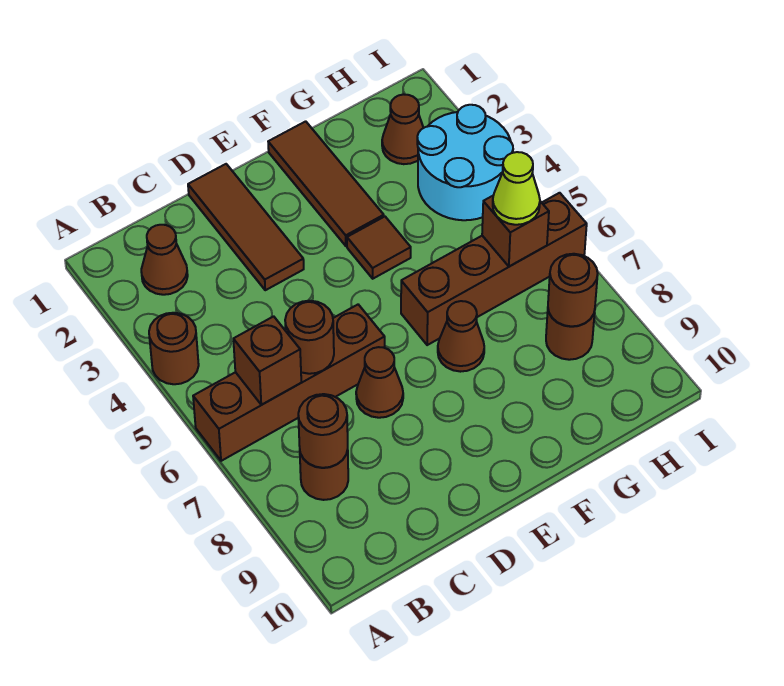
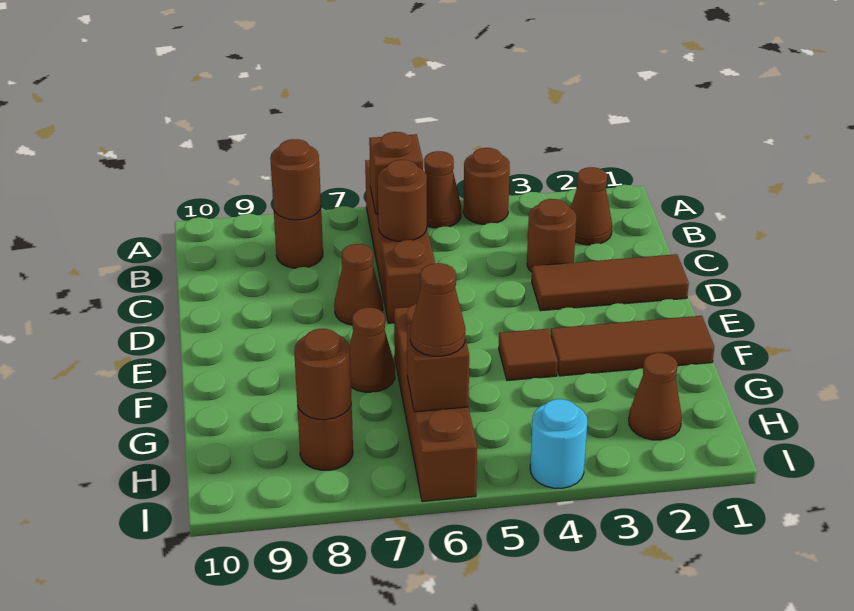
none -> brown 1x1 cone [424,151,461,228]
none -> brown 1x1 round brick [527,199,576,272]
cyan 2x2 round brick [417,105,513,220] -> cyan 1x1 round brick [530,399,587,488]
lime 1x1 cone [493,152,540,225] -> brown 1x1 cone [410,263,465,356]

